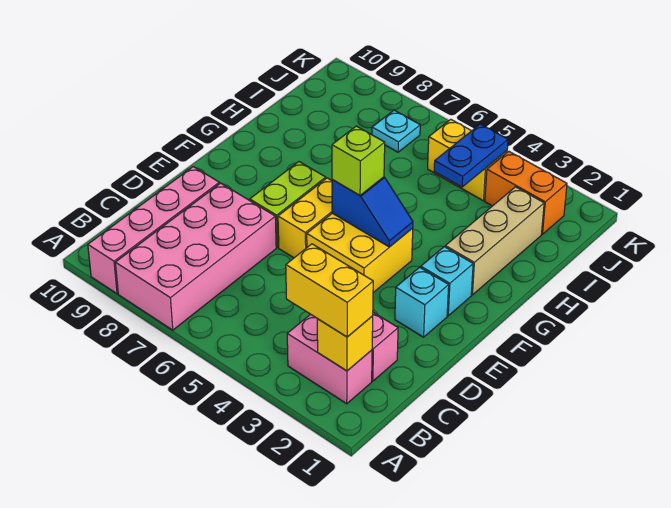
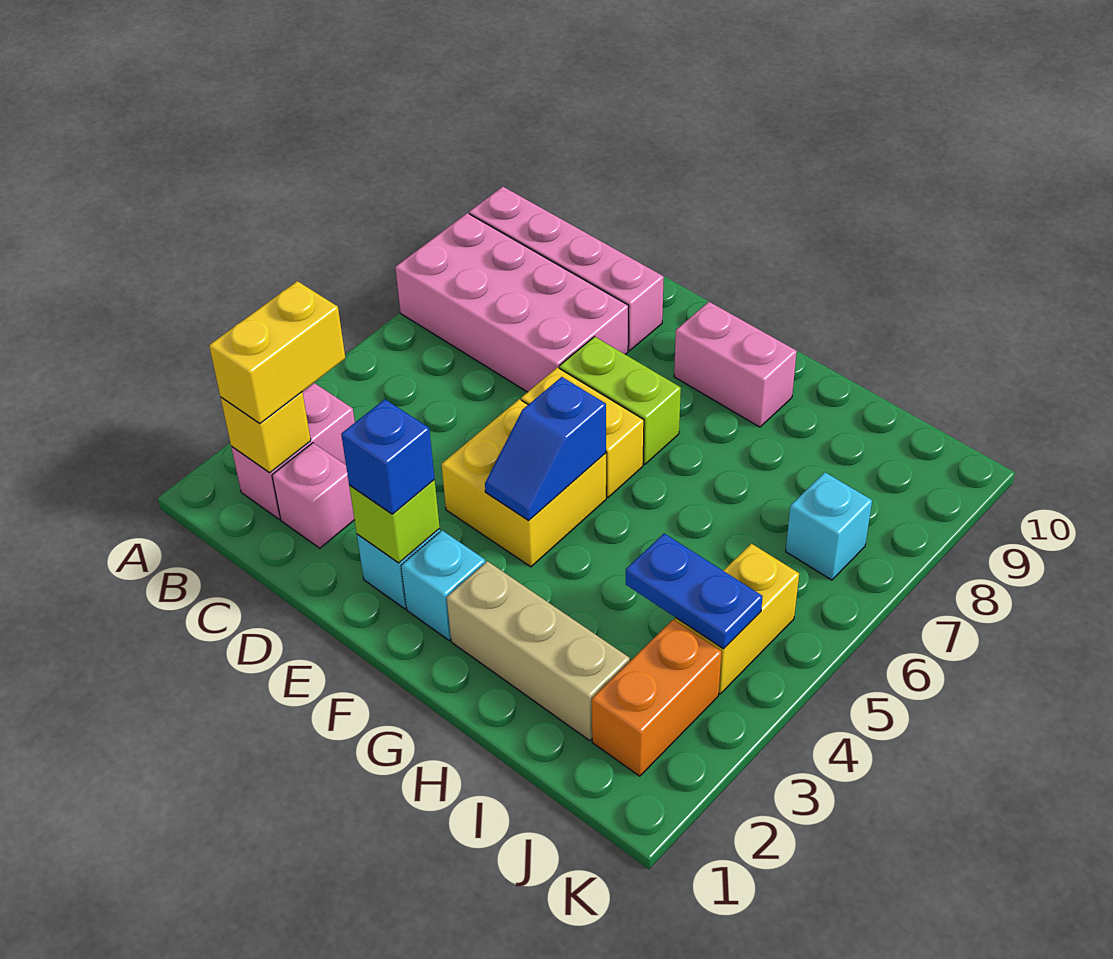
none -> blue 1x1 brick [341,399,435,514]
lime 1x1 brick [332,126,385,195] -> lime 1x1 brick moved to [349,480,440,563]
none -> pink 1x2 brick [674,302,797,427]
cyan 1x1 plate [372,110,420,152] -> cyan 1x1 brick [786,472,872,580]

